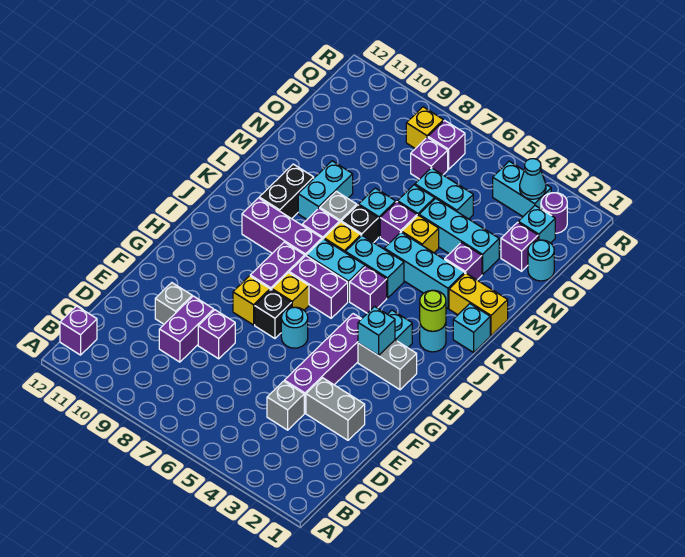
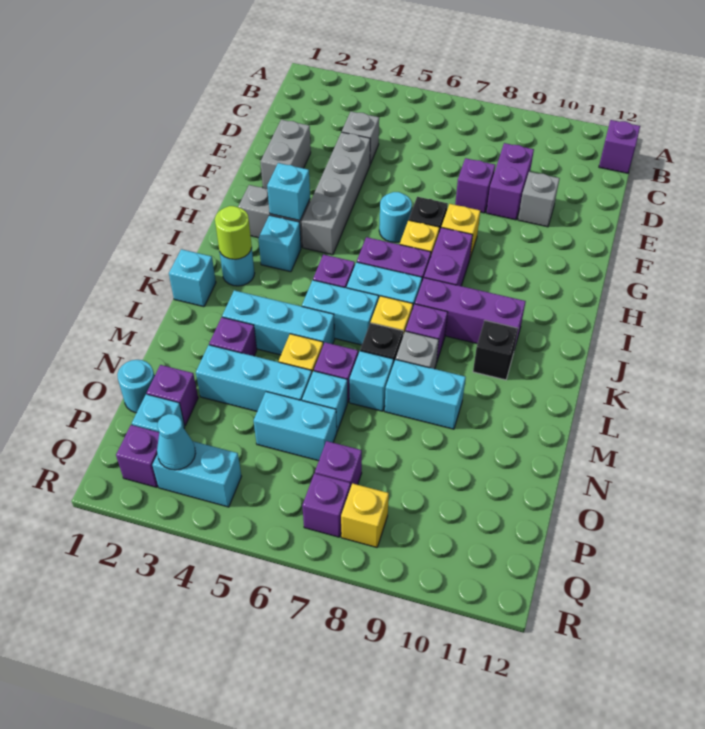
grey 1x2 brick [306,378,365,440] -> grey 1x2 brick turned to [261,120,311,189]
purple 1x4 brick [285,314,361,413] -> grey 1x4 brick [302,132,370,255]
black 1x2 brick [259,164,314,219] -> black 1x1 brick [473,320,518,380]
yellow 1x2 brick [449,273,508,336] -> none
cyan 1x2 brick [298,161,353,219] -> cyan 1x2 brick turned to [385,359,466,429]
purple 1x1 round brick [541,193,567,233] -> purple 1x1 brick [116,425,159,487]

